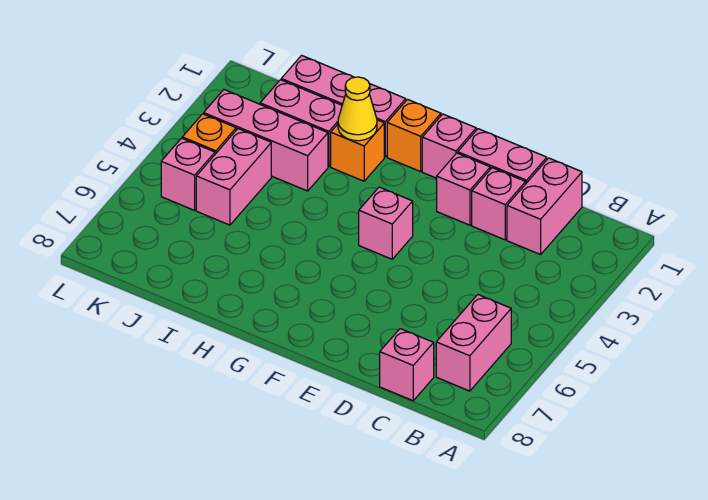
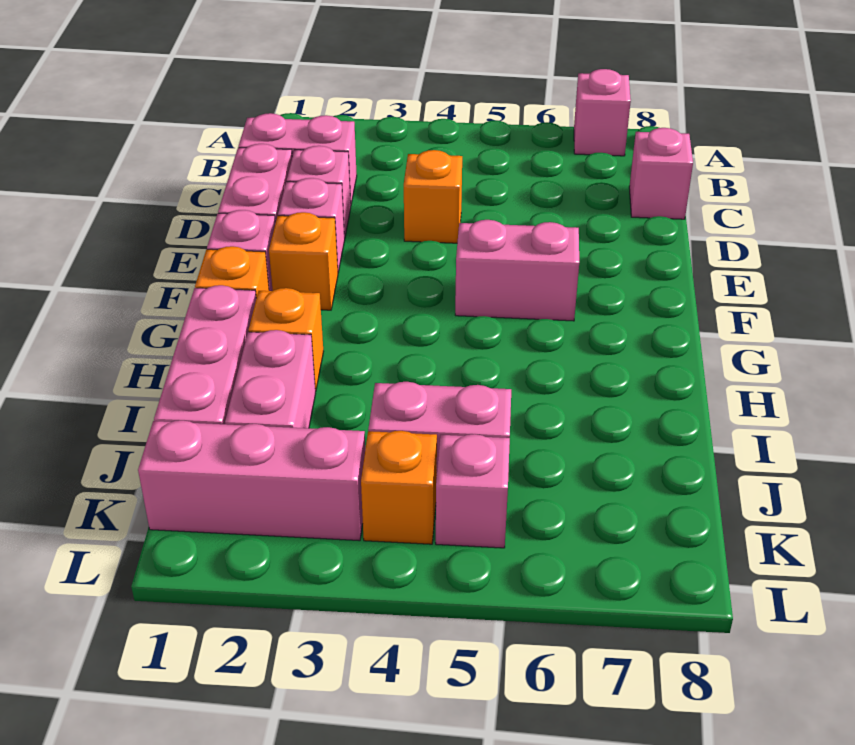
pink 1x2 brick [436,295,511,391] -> pink 1x2 brick moved to [455,220,579,321]
none -> orange 1x1 brick [404,150,462,243]
none -> orange 1x1 brick [269,212,338,310]
pink 1x1 brick [359,187,413,259] -> pink 1x1 brick moved to [574,69,631,156]
yellow 1x1 cone [338,77,377,141] -> none
pink 1x3 brick [204,90,328,191] -> pink 1x3 brick turned to [138,420,365,541]

